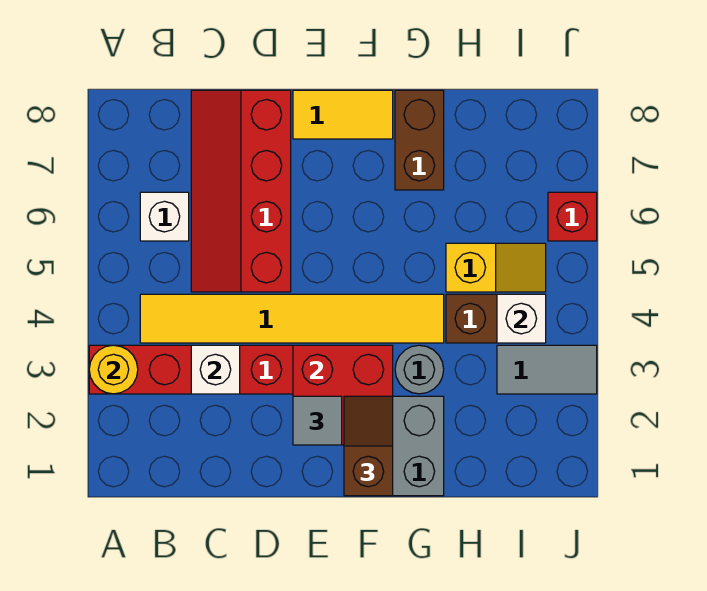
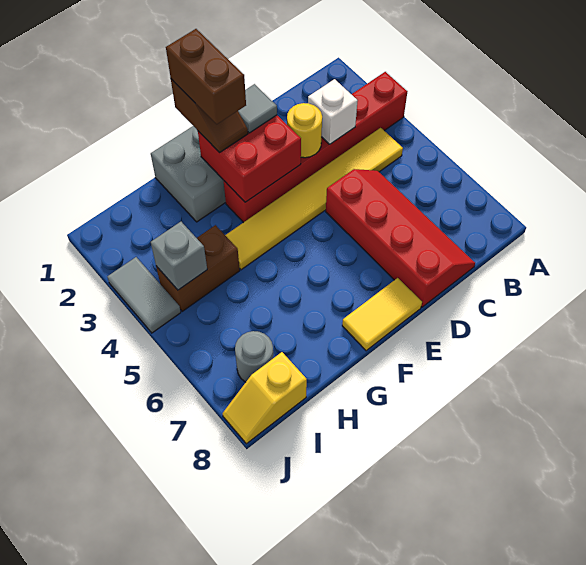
yellow 1x1 round brick [89,345,138,394] -> yellow 1x1 round brick moved to [287,103,322,158]
white 1x1 brick [140,192,189,241] -> none
grey 1x1 round brick [395,345,444,394] -> grey 1x1 round brick moved to [235,331,273,382]
brown 1x2 brick [395,90,444,190] -> brown 1x2 brick moved to [166,29,246,124]
yellow 1x2 slope [446,243,546,292] -> yellow 1x2 slope moved to [223,352,307,444]
grey 1x2 tile [497,345,597,394] -> grey 1x2 tile turned to [107,257,181,333]
white 1x1 brick [497,294,546,343] -> grey 1x1 brick [151,222,207,290]
red 1x1 brick [548,192,597,241] -> none

